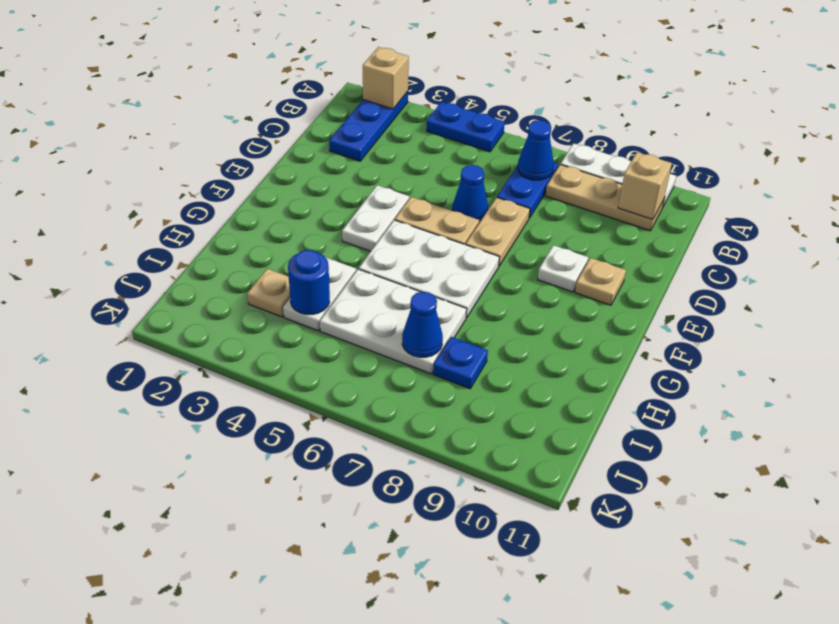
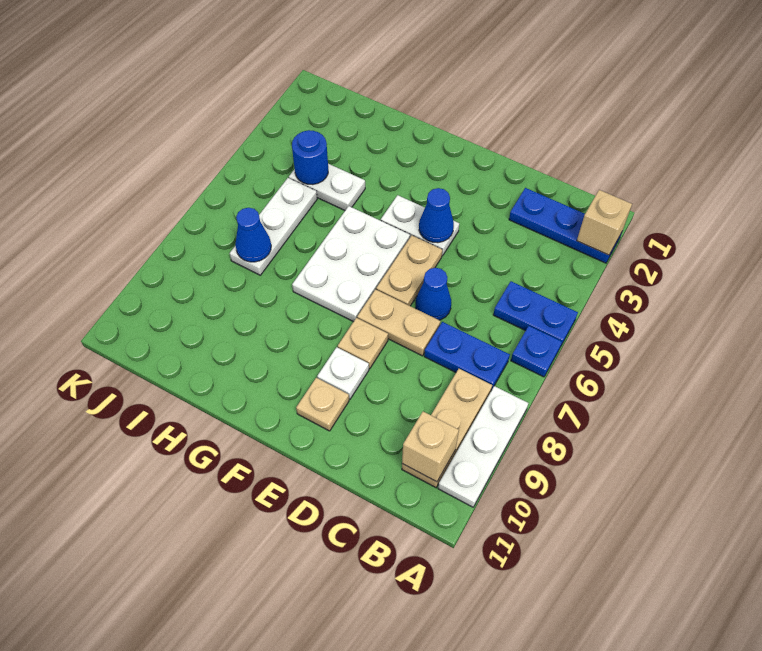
blue 1x2 plate [427,102,505,152] -> blue 1x2 plate turned to [493,281,578,345]
blue 1x1 cone [518,120,554,180] -> blue 1x1 cone moved to [419,188,454,243]
white 2x3 plate [320,269,467,374] -> white 1x3 plate [230,178,317,275]
tan 1x1 plate [247,269,290,317] -> tan 1x1 plate moved to [338,318,388,369]
blue 1x1 plate [433,337,488,389] -> blue 1x1 plate moved to [511,326,562,377]

